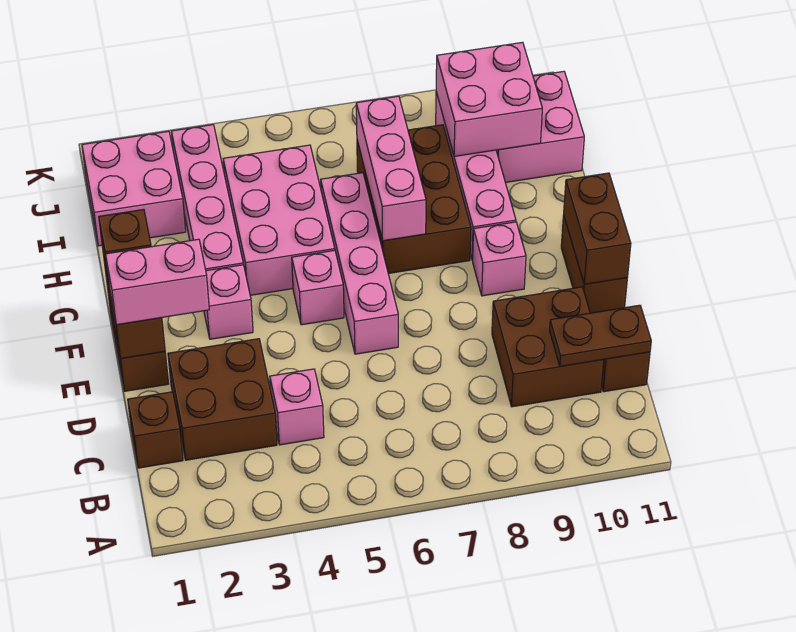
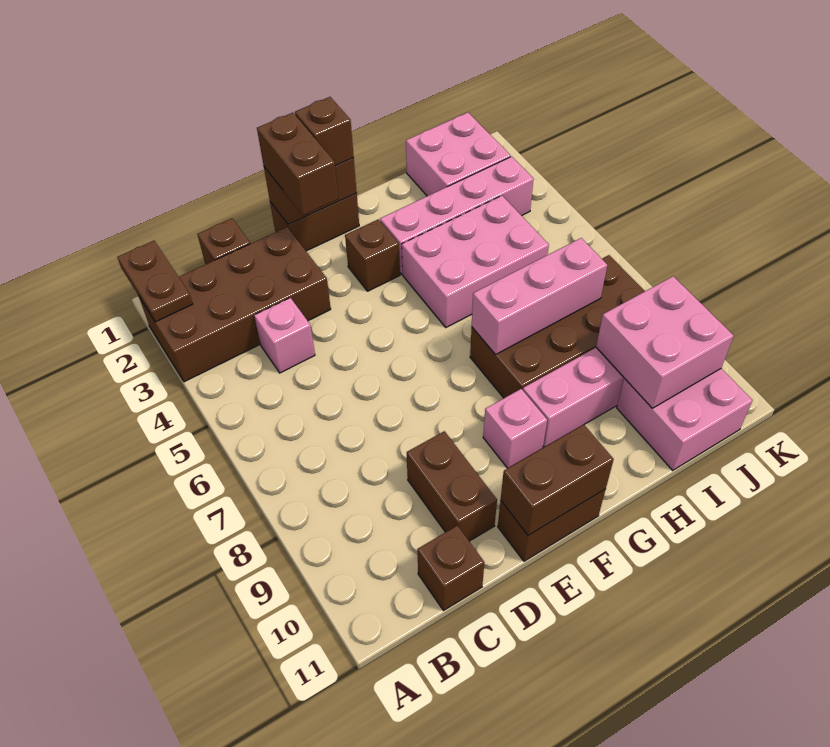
brown 2x2 brick [168,339,277,460] -> brown 2x4 brick [139,227,331,382]
brown 2x2 brick [492,287,604,407] -> brown 1x2 brick [407,431,497,541]
brown 1x2 plate [550,305,651,366] -> brown 1x2 plate moved to [117,241,193,322]
pink 1x2 brick [105,239,209,325] -> brown 1x2 brick [257,113,338,215]
pink 1x4 brick [321,173,398,354] -> none
pink 1x1 brick [204,265,253,339] -> brown 1x1 brick [345,219,400,291]
pink 1x1 brick [292,250,344,325] -> none
brown 2x3 brick [357,125,471,274] -> brown 2x4 brick [470,255,645,398]

